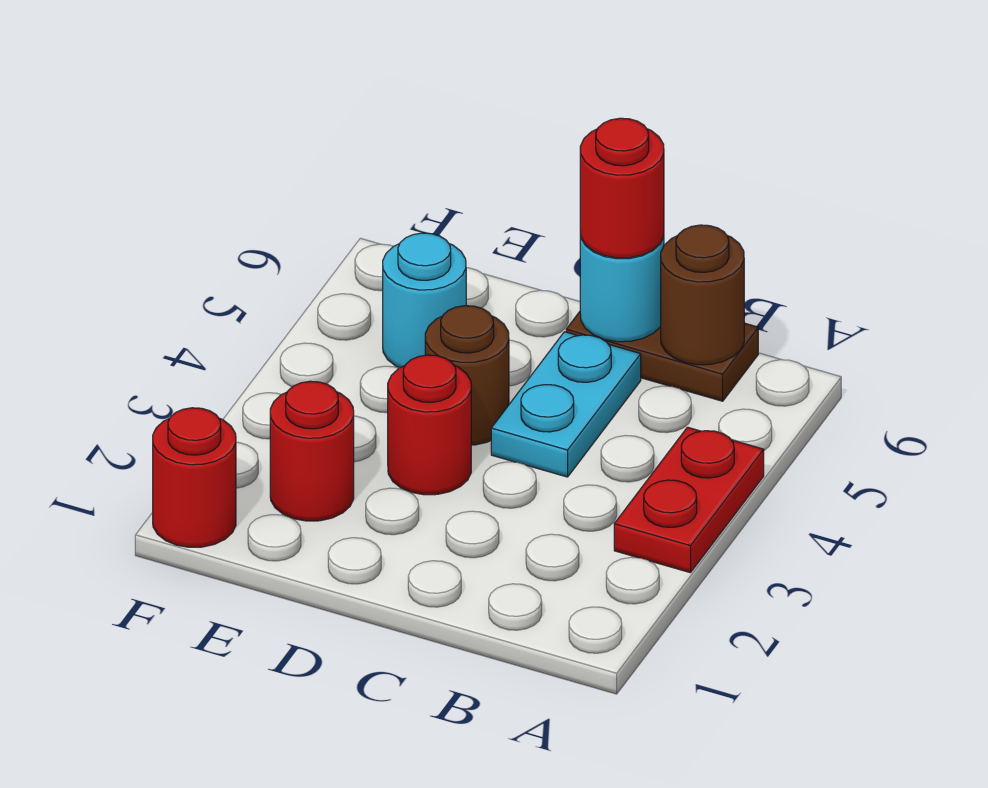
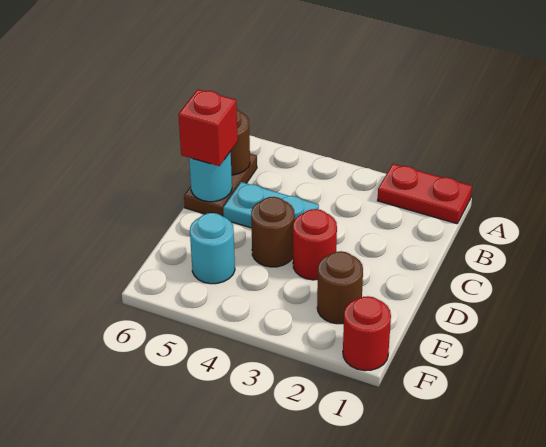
red 1x2 plate [614,427,764,573] -> red 1x2 plate moved to [378,164,472,224]
red 1x1 round brick [580,118,664,258] -> red 1x1 brick [178,89,238,166]
red 1x1 round brick [270,381,354,521] -> brown 1x1 round brick [317,251,363,324]

